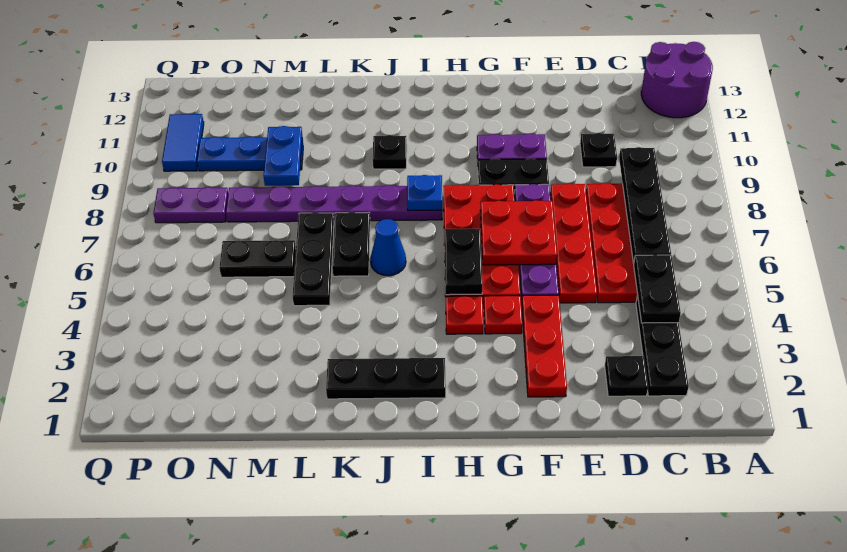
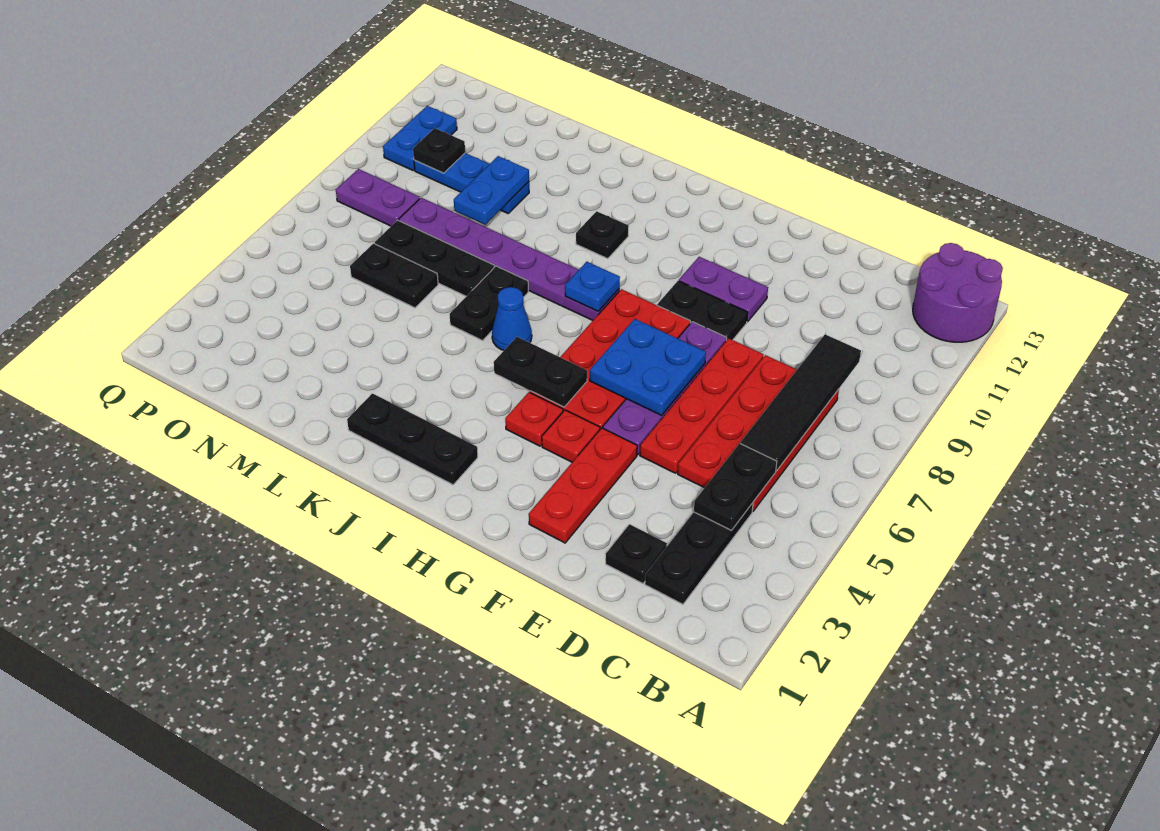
black 1x4 plate [619,147,671,263] -> black 1x4 tile [740,334,861,471]
black 1x1 plate [580,133,617,167] -> black 1x1 plate moved to [413,128,465,173]
red 2x2 plate [480,200,557,265] -> blue 2x2 plate [590,319,706,415]
black 1x2 plate [444,228,483,295] -> black 1x2 plate turned to [494,337,587,407]
black 1x3 plate [293,213,334,306] -> black 1x3 plate turned to [375,220,494,296]
blue 1x2 tile [162,114,204,171] -> blue 1x2 plate [383,106,457,170]

